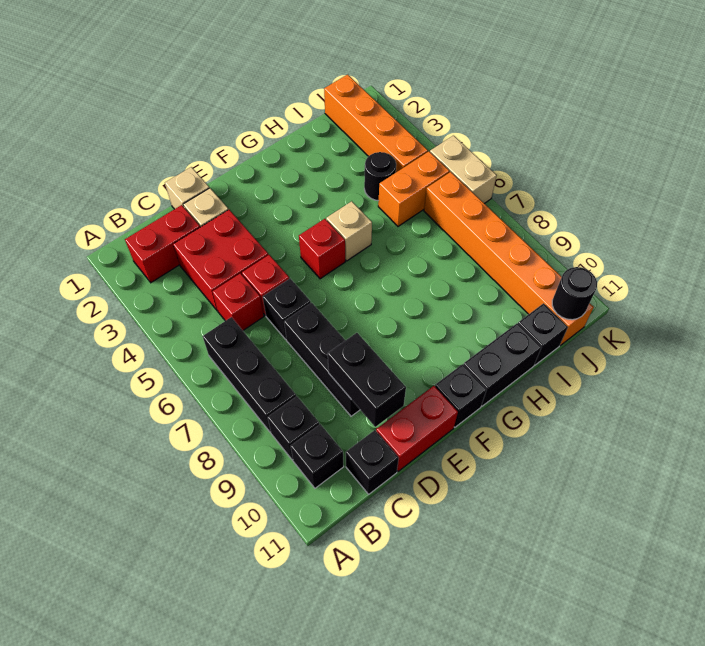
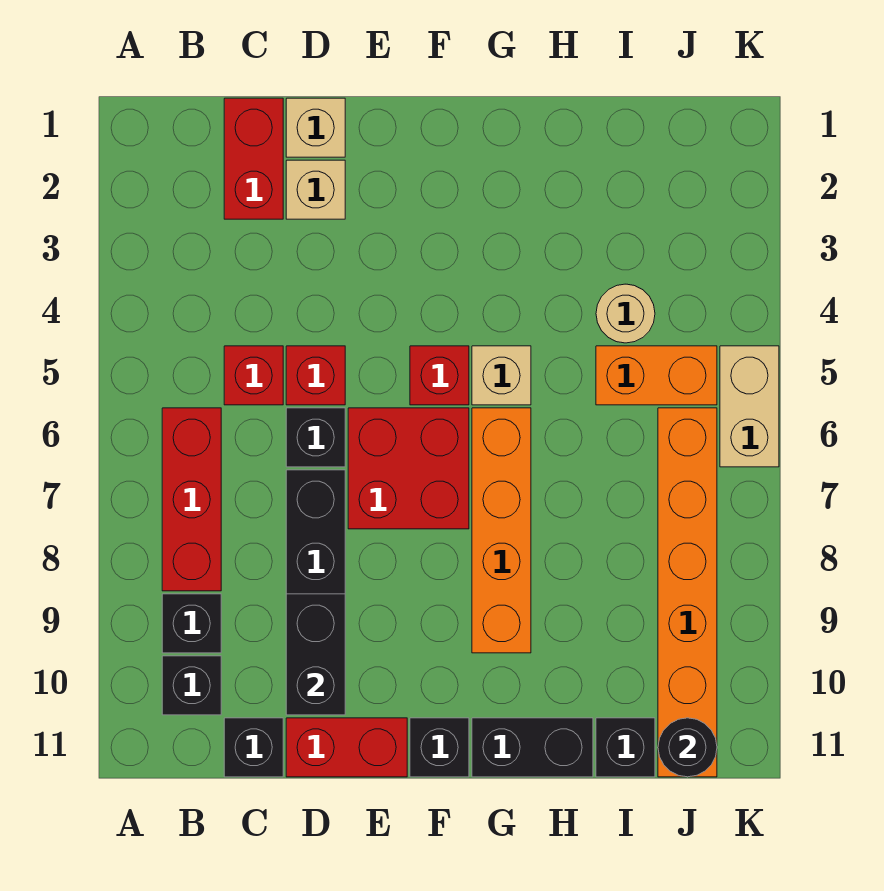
red 1x2 brick [125,205,200,282] -> red 1x2 brick turned to [224,98,283,219]
black 1x3 brick [203,317,296,432] -> red 1x3 brick [162,408,221,591]
red 2x2 brick [173,210,268,311] -> red 2x2 brick moved to [348,408,469,529]
black 1x1 round brick [364,152,396,201] -> tan 1x1 round brick [596,284,655,343]
orange 1x4 brick [324,75,428,172] -> orange 1x4 brick moved to [472,408,531,653]

